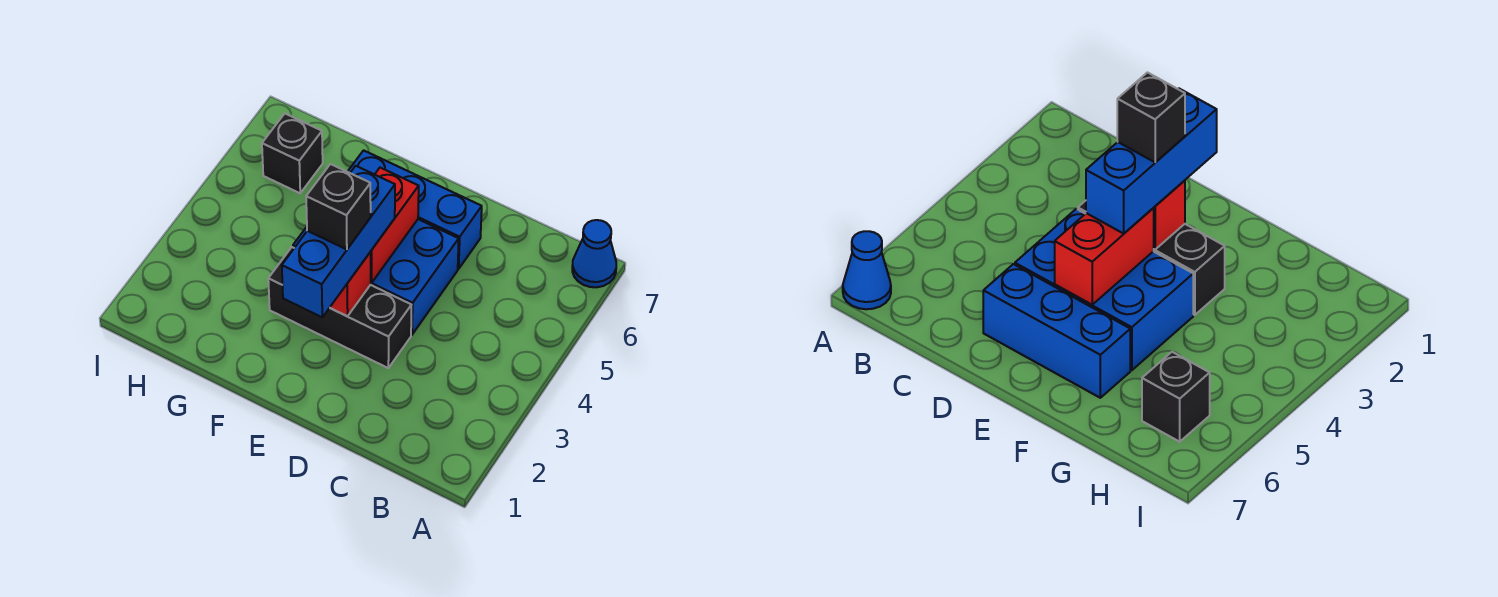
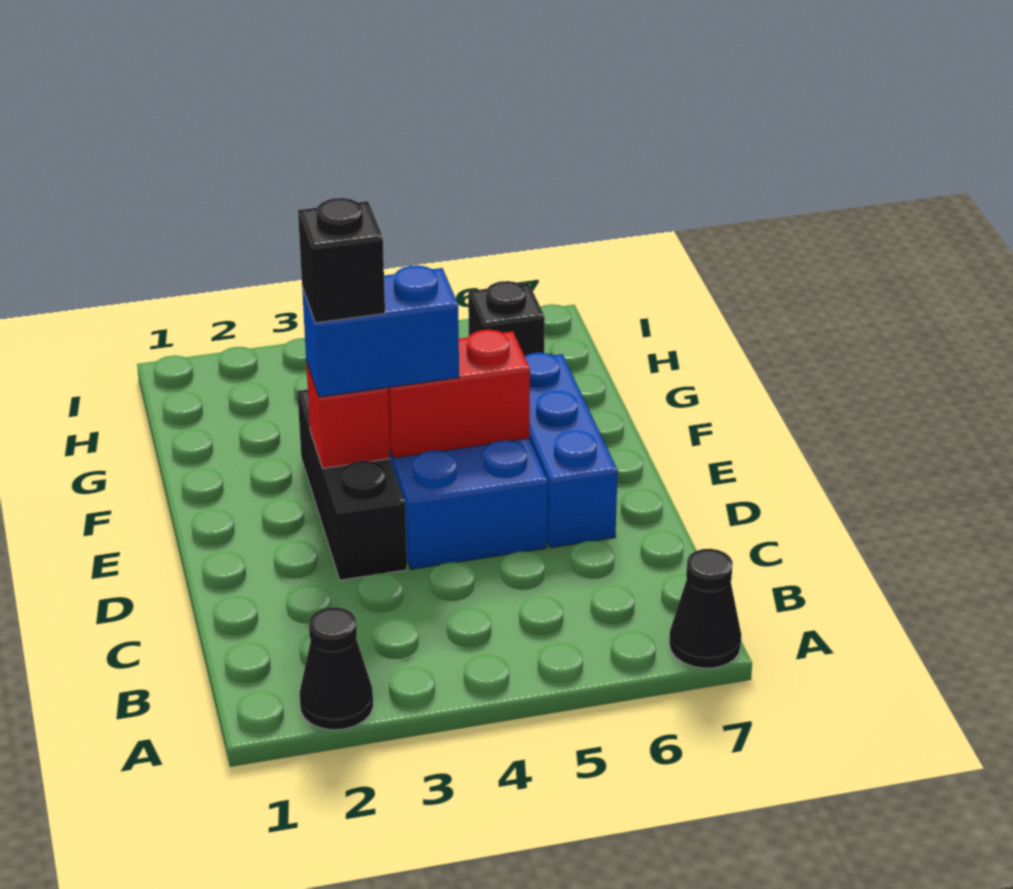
none -> black 1x1 cone [300,607,373,730]
blue 1x1 cone [572,220,616,287] -> black 1x1 cone [669,549,741,668]
blue 1x3 brick [282,166,395,317] -> blue 1x2 brick [302,266,459,397]

